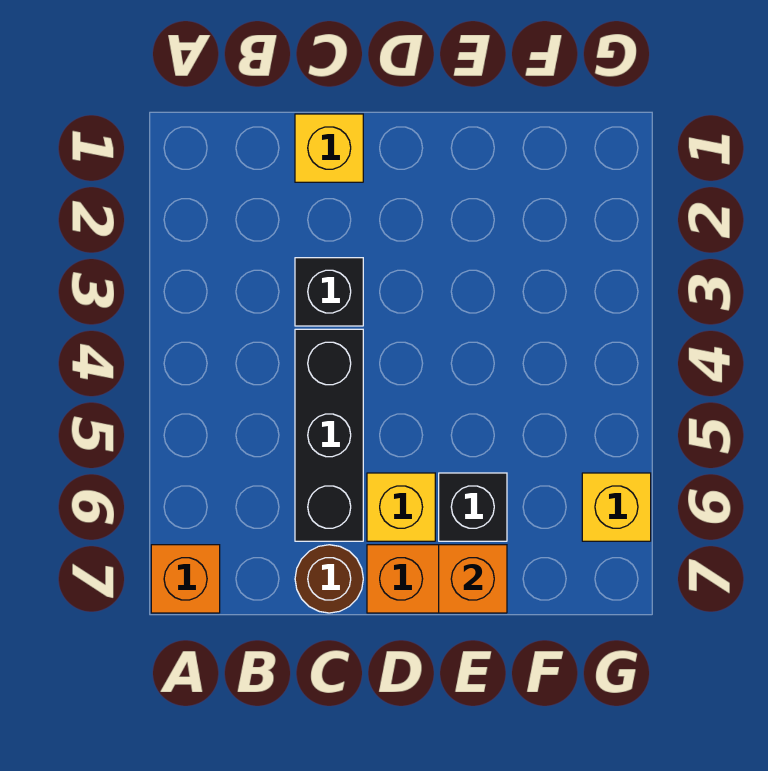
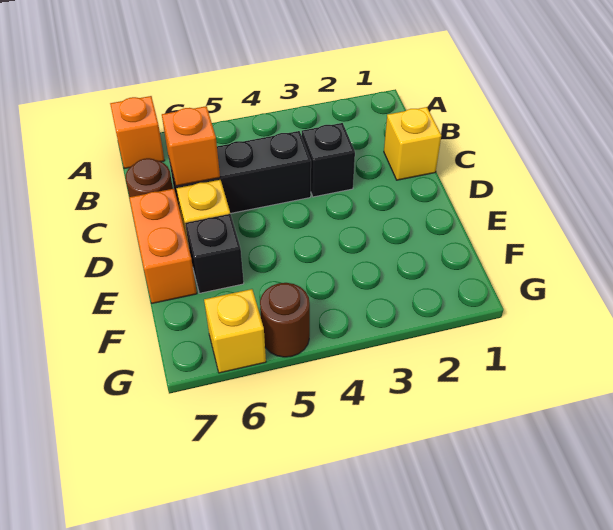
orange 1x1 brick [439,545,507,613] -> orange 1x1 brick moved to [162,106,220,186]
none -> brown 1x1 round brick [260,283,310,357]

